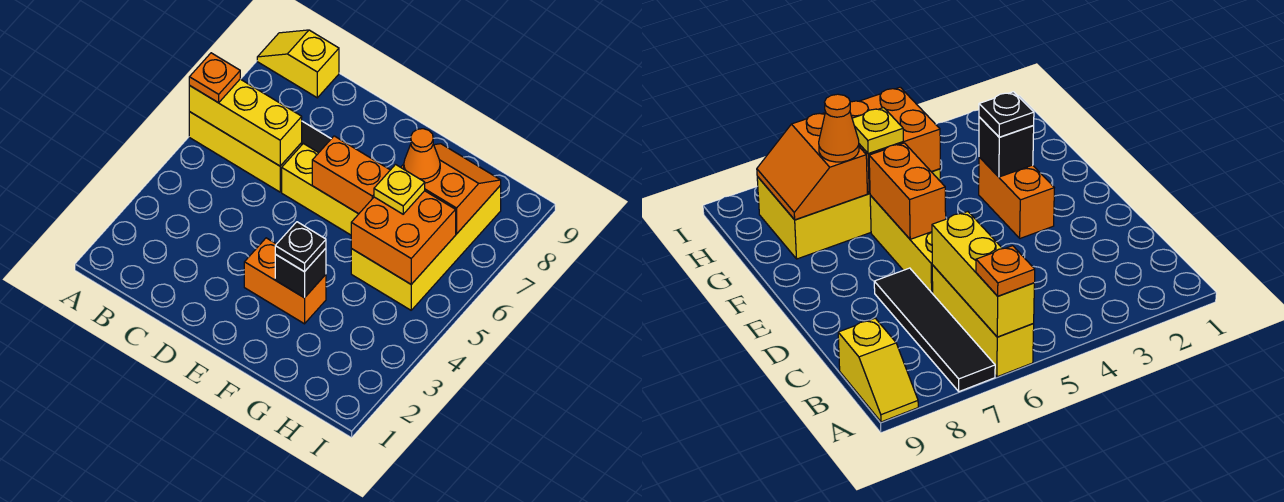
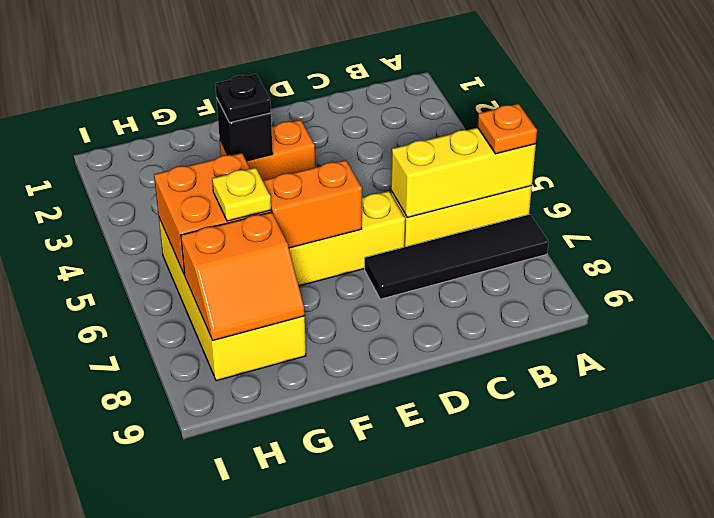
yellow 1x2 slope [257,30,339,98] -> none
orange 1x1 cone [404,129,440,183] -> none

